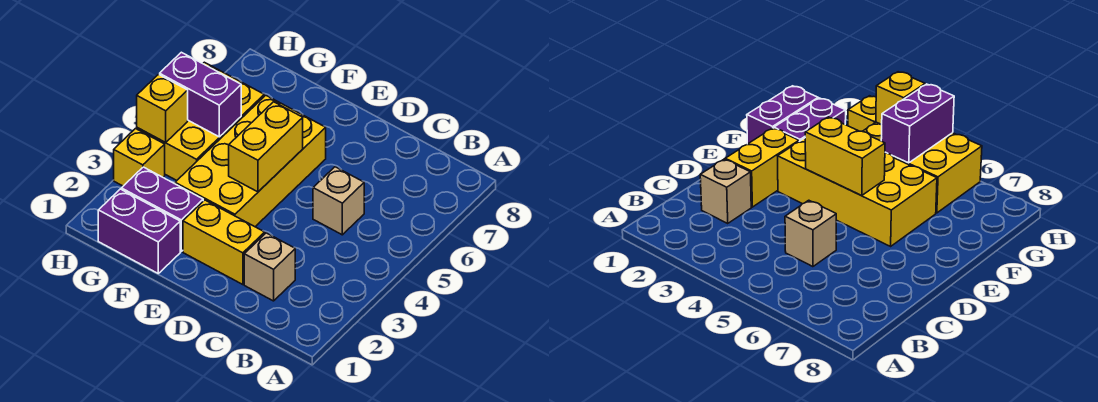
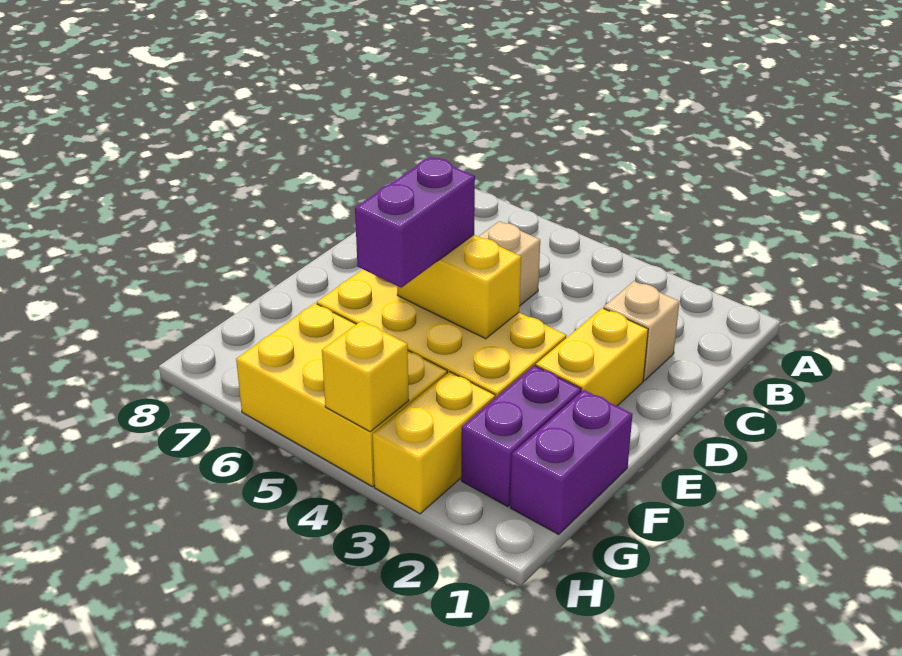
purple 1x2 brick [160,52,241,137] -> purple 1x2 brick moved to [355,157,475,288]
yellow 1x1 brick [114,129,165,186] -> yellow 1x2 brick [373,372,495,514]

